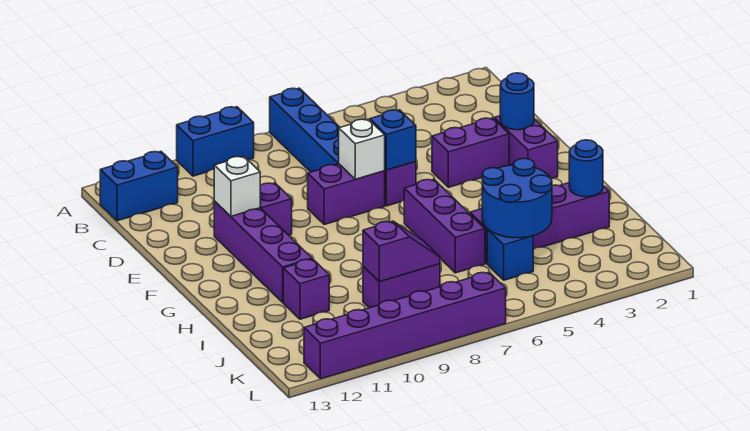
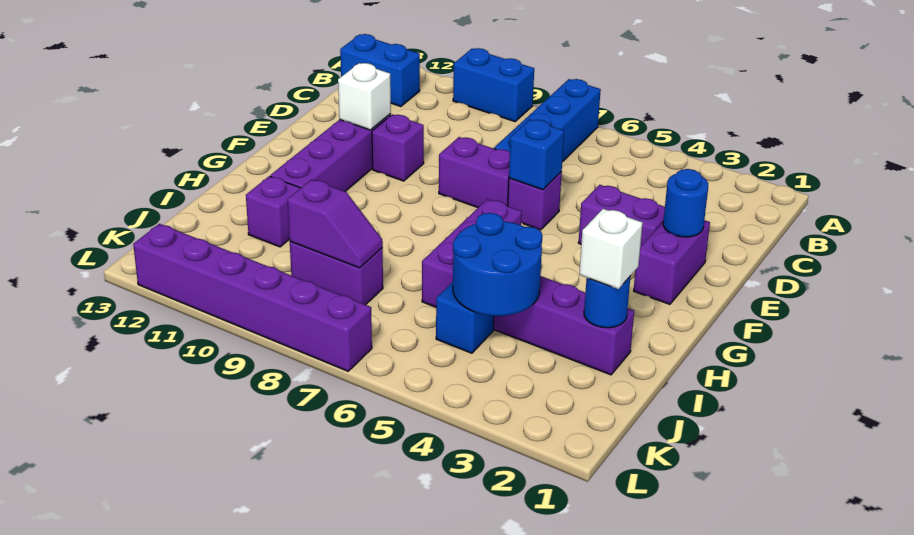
white 1x1 brick [339,119,385,179] -> white 1x1 brick moved to [579,209,643,289]

